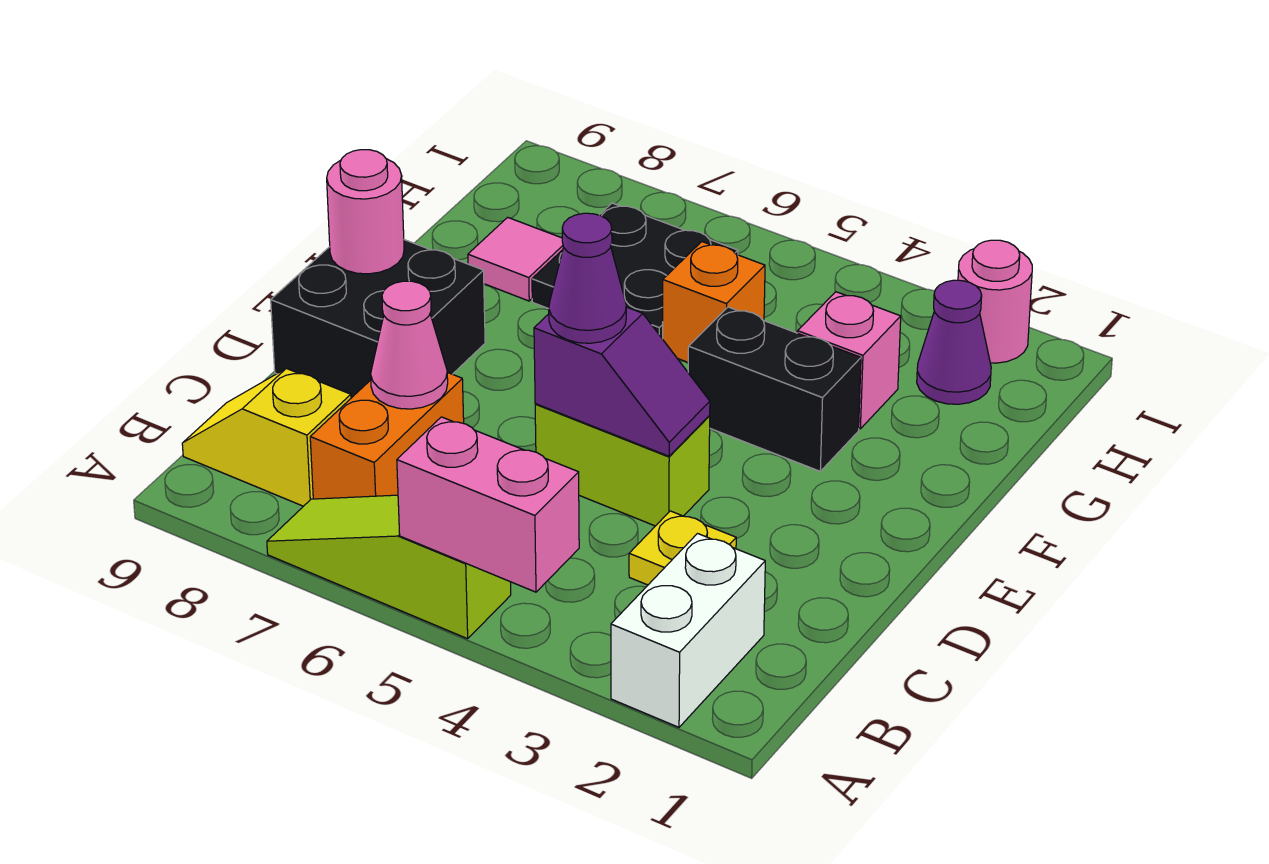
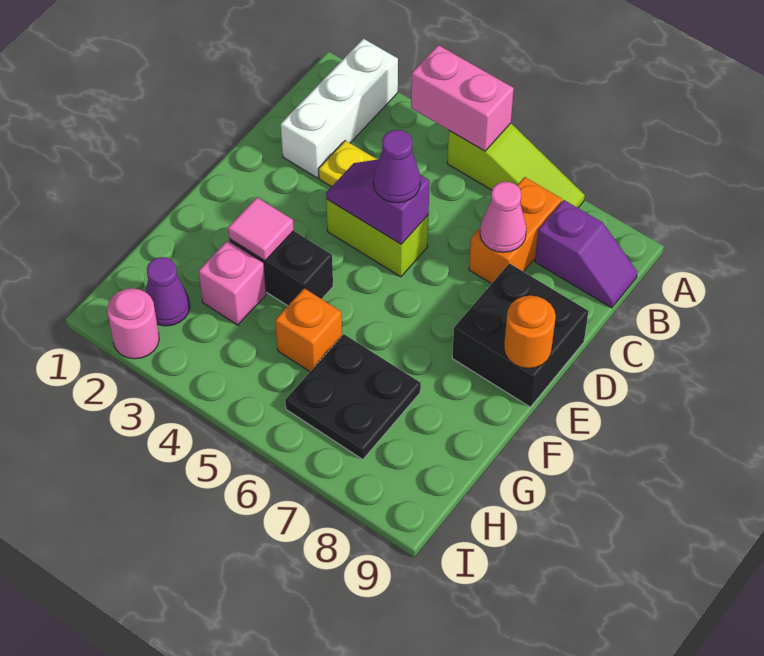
white 1x2 brick [611,534,765,727] -> white 1x3 brick [281,39,398,178]
yellow 1x2 slope [182,368,351,506] -> purple 1x2 slope [535,200,638,308]
pink 1x1 round brick [327,150,404,274] -> orange 1x1 round brick [504,296,556,368]
pink 1x1 tile [468,217,563,301] -> pink 1x1 tile moved to [228,198,294,261]

